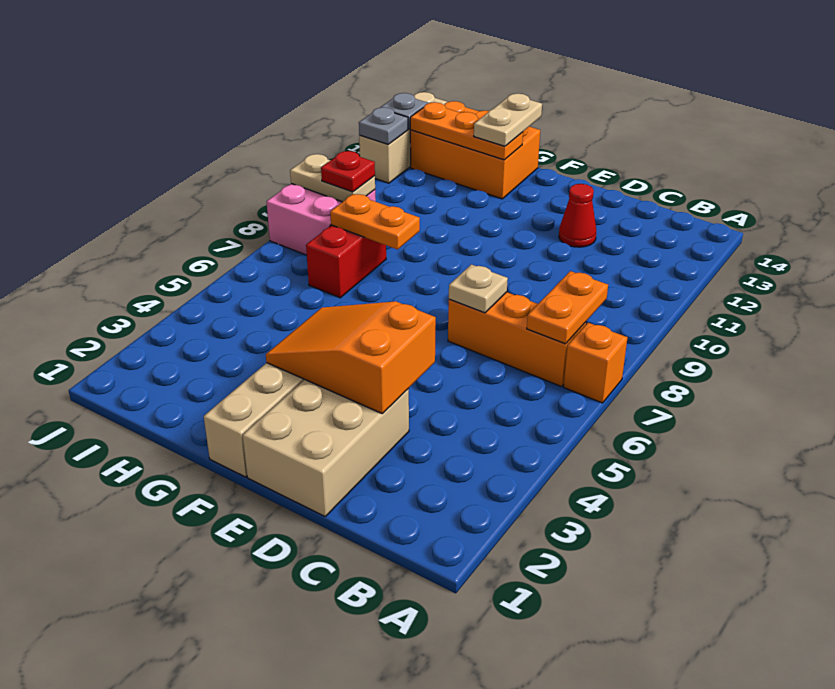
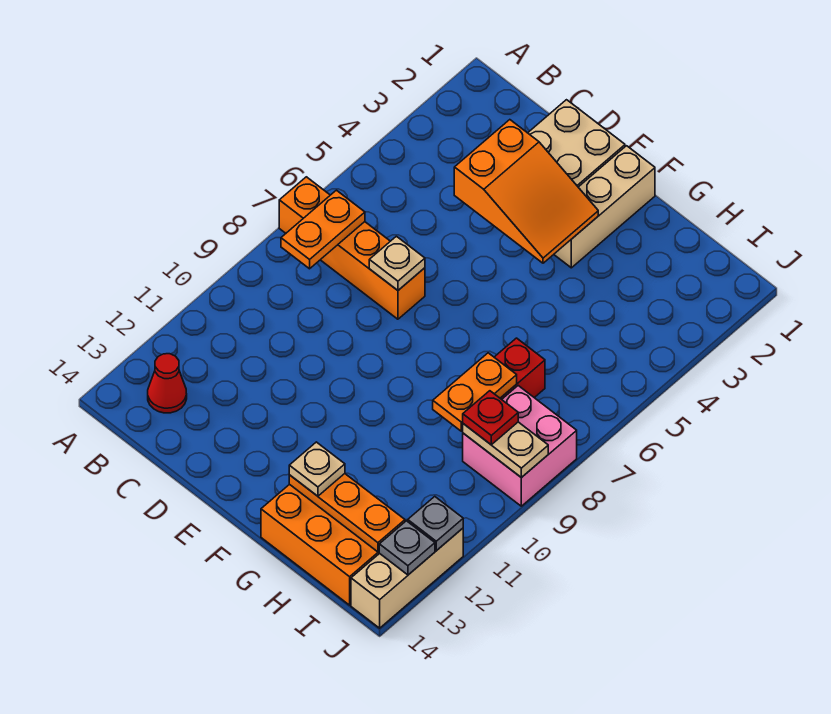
red 1x1 cone [559,184,596,247] -> red 1x1 cone moved to [148,354,187,413]
orange 1x2 plate [330,194,420,250] -> orange 1x2 plate turned to [433,353,517,431]
tan 1x2 plate [474,93,542,146] -> tan 1x1 plate [289,442,345,496]

